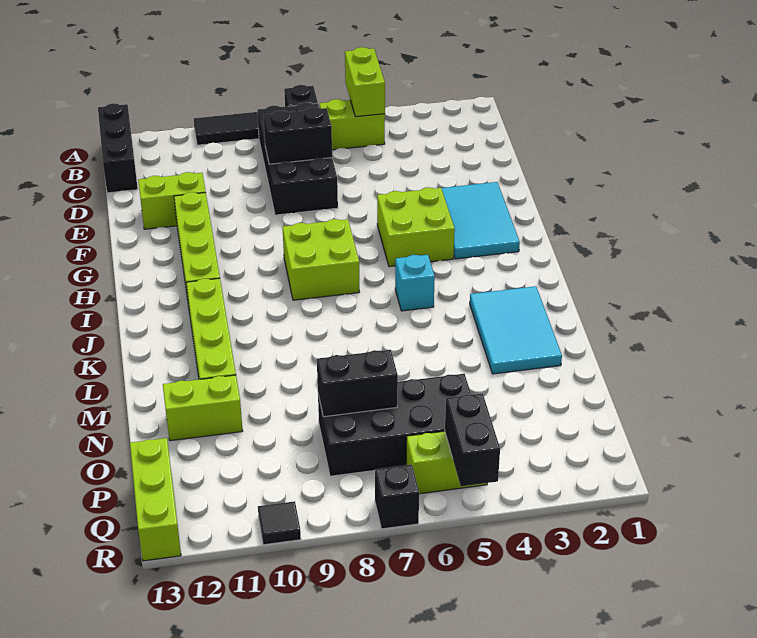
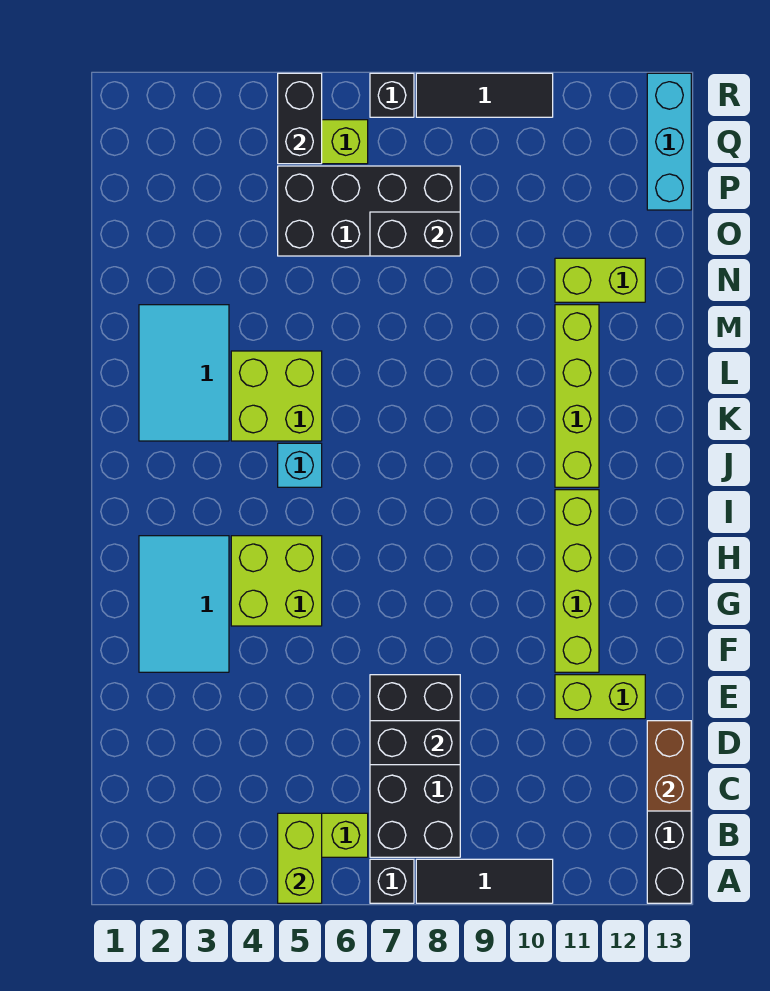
none -> brown 1x2 brick [647,721,691,811]
lime 2x2 brick [283,219,359,300] -> lime 2x2 brick moved to [231,351,322,441]
lime 1x3 brick [130,438,181,561] -> cyan 1x3 brick [647,73,691,210]
black 1x1 tile [258,501,301,545] -> black 1x3 tile [416,73,553,117]

